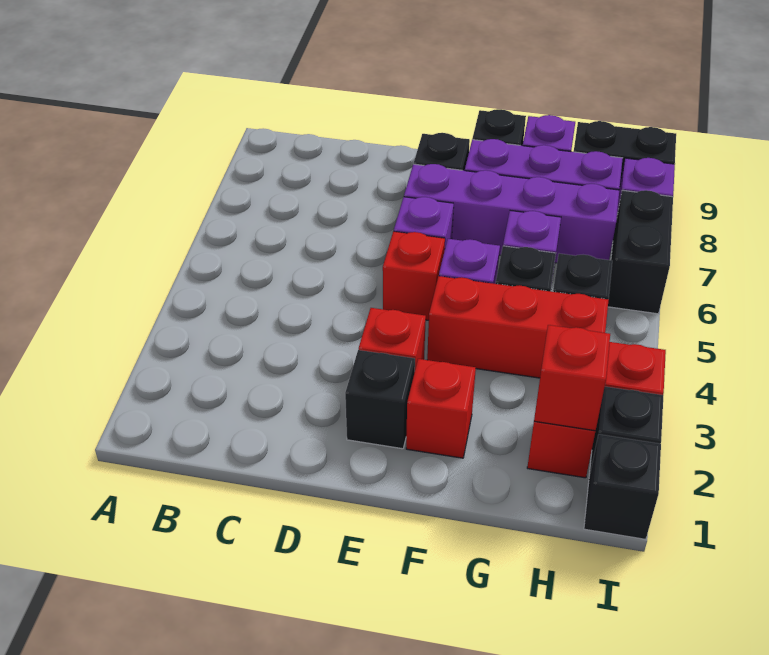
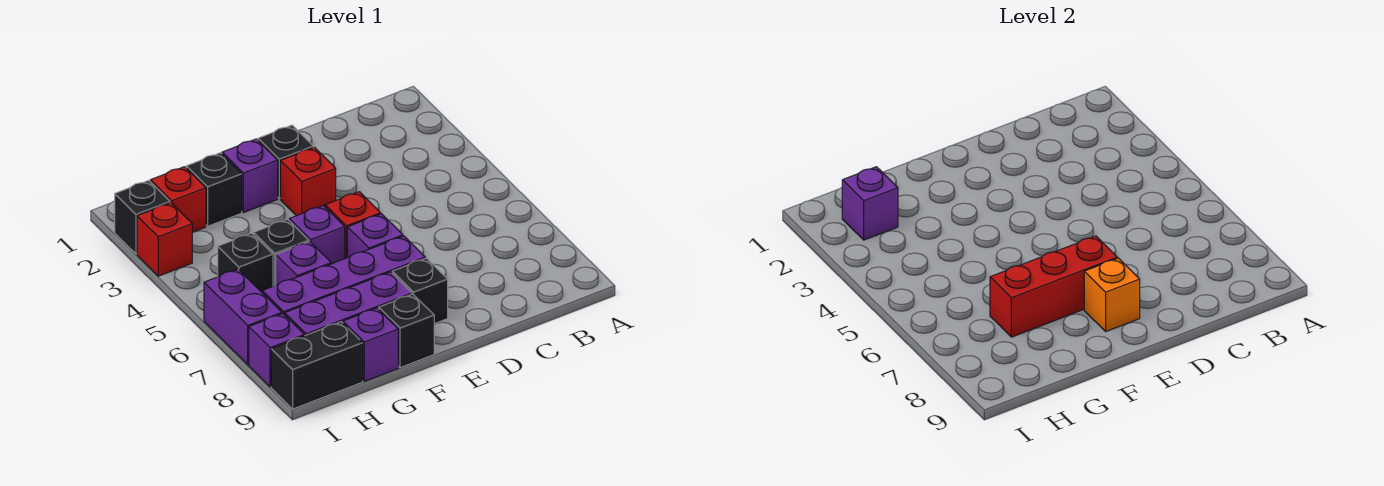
none -> orange 1x1 brick [1084,258,1140,331]
red 1x1 brick [406,359,476,458] -> purple 1x1 brick [222,139,278,212]
red 1x3 brick [427,276,609,378] -> red 1x3 brick moved to [990,236,1117,337]
red 1x1 brick [534,325,610,431] -> purple 1x1 brick [842,167,898,240]
black 1x1 brick [584,434,661,539] -> black 1x1 brick moved to [186,153,242,226]
black 1x2 brick [608,190,673,314] -> purple 1x2 brick [204,269,282,365]

